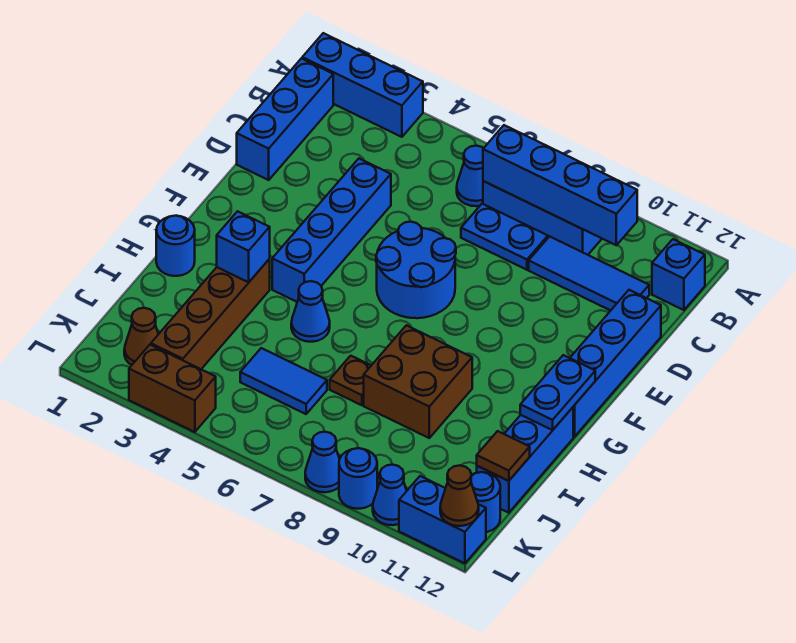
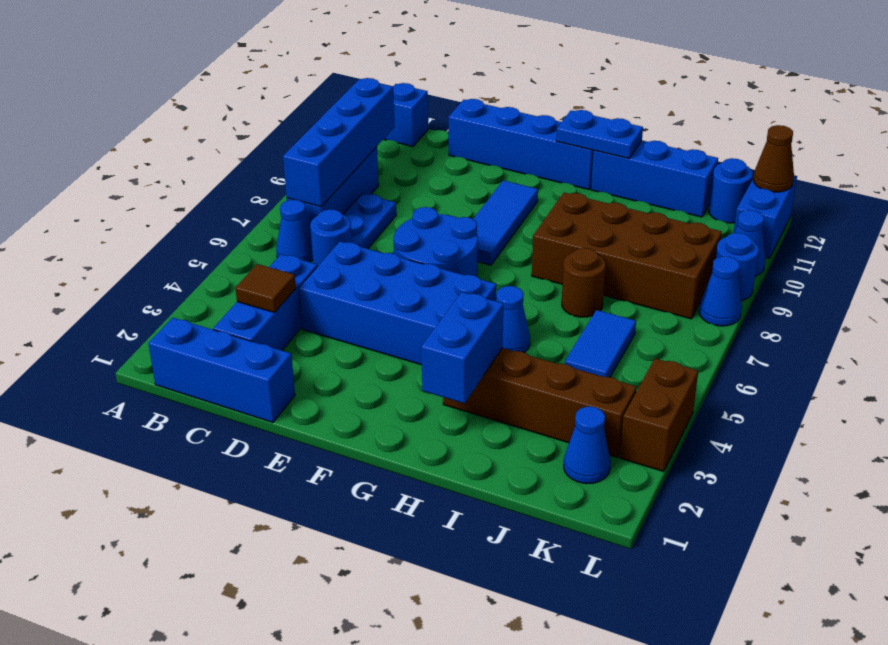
blue 1x3 brick [302,33,423,137] -> blue 1x3 brick moved to [213,254,318,350]
blue 1x3 tile [529,236,649,311] -> blue 1x3 tile moved to [473,180,538,265]
blue 1x4 brick [272,159,391,302] -> blue 2x4 brick [299,241,496,365]
blue 1x1 round brick [156,216,195,276] -> blue 1x1 round brick moved to [310,209,352,266]
blue 1x1 brick [217,211,270,282] -> blue 1x2 brick [421,292,503,403]
brown 2x2 brick [364,325,472,438] -> brown 2x4 brick [532,193,722,319]
brown 1x1 plate [330,356,371,405] -> brown 1x1 round brick [562,248,606,317]
brown 1x1 tile [477,431,530,481] -> brown 1x1 tile moved to [235,264,296,313]
brown 1x1 cone [124,308,158,365] -> blue 1x1 cone [564,407,611,484]

